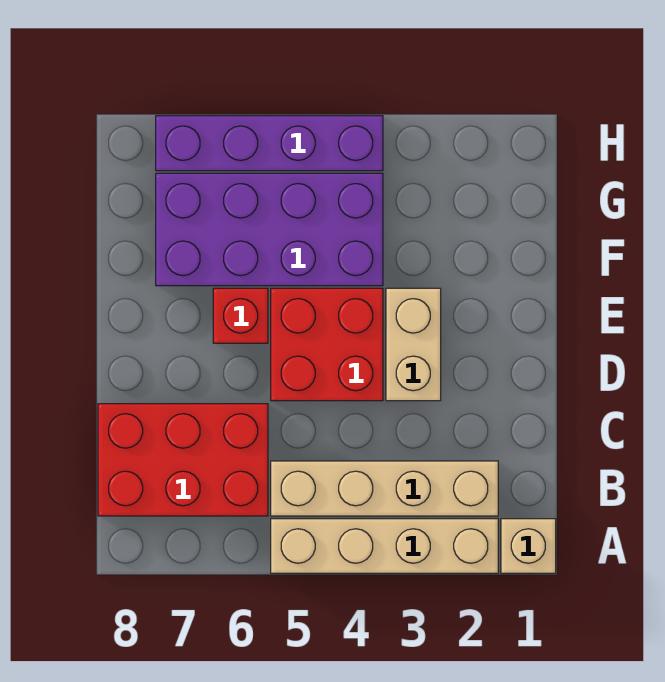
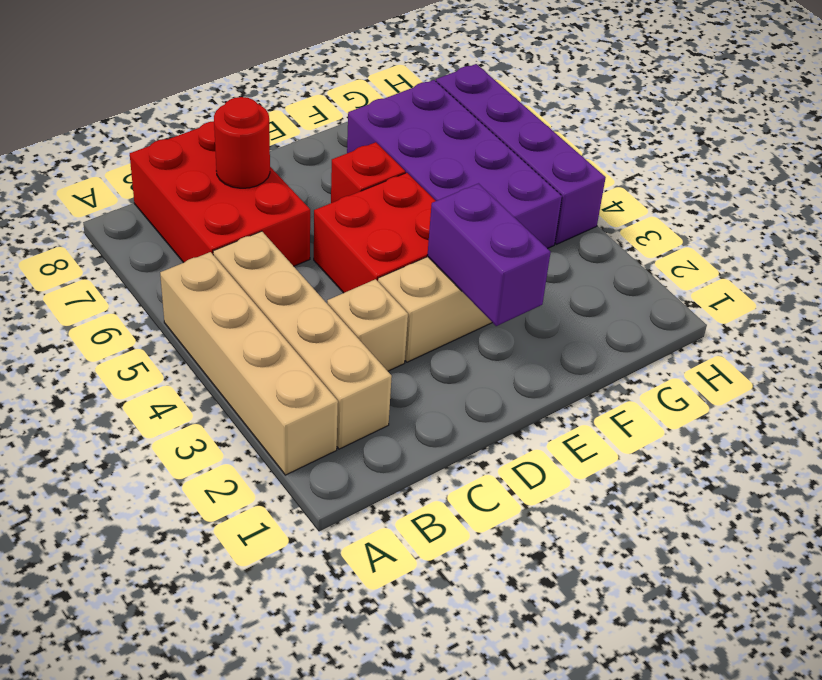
tan 1x1 brick [501,519,556,573] -> tan 1x1 brick moved to [327,279,408,371]
none -> red 1x1 round brick [214,97,270,188]
none -> purple 1x2 brick [427,184,551,326]

